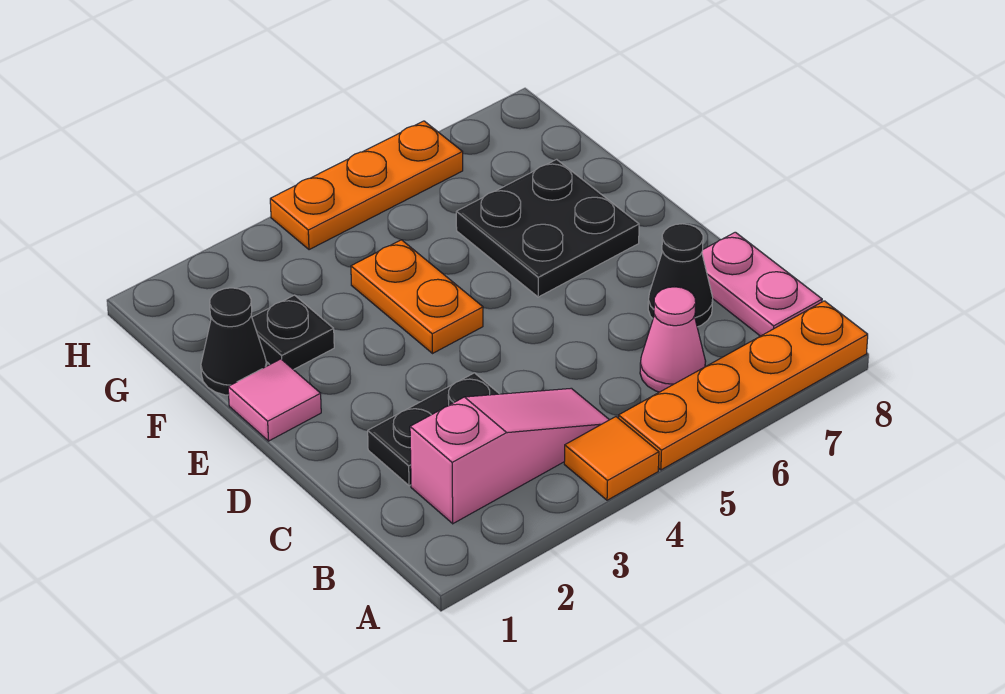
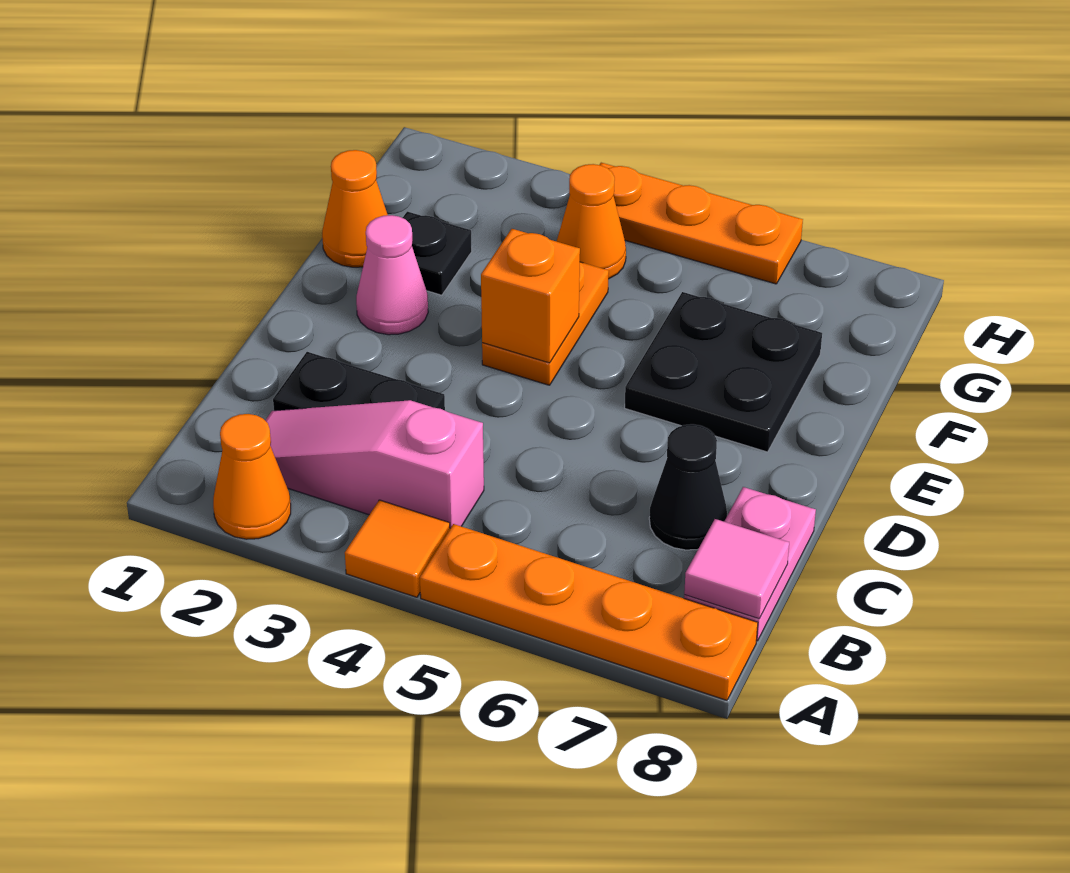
none -> orange 1x1 cone [213,414,291,539]
pink 1x3 slope [410,388,609,524] -> pink 1x3 slope turned to [265,400,484,528]
pink 1x1 cone [640,287,706,392] -> pink 1x1 cone moved to [356,215,428,335]
pink 1x1 tile [228,359,321,441] -> pink 1x1 tile moved to [684,519,789,619]
none -> orange 1x1 brick [481,229,580,363]
black 1x1 cone [201,288,266,395] -> orange 1x1 cone [322,150,388,267]
none -> orange 1x1 cone [557,164,626,279]

